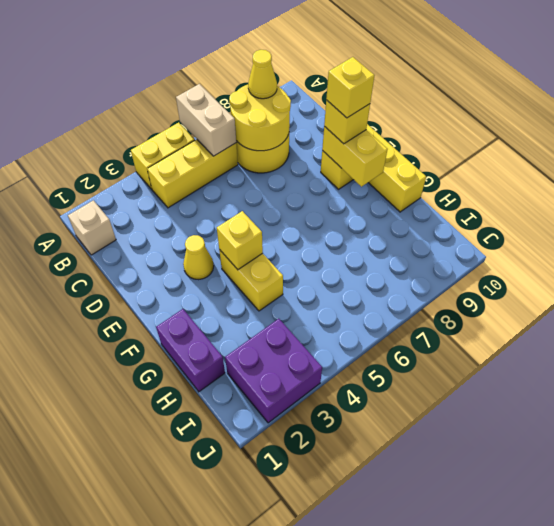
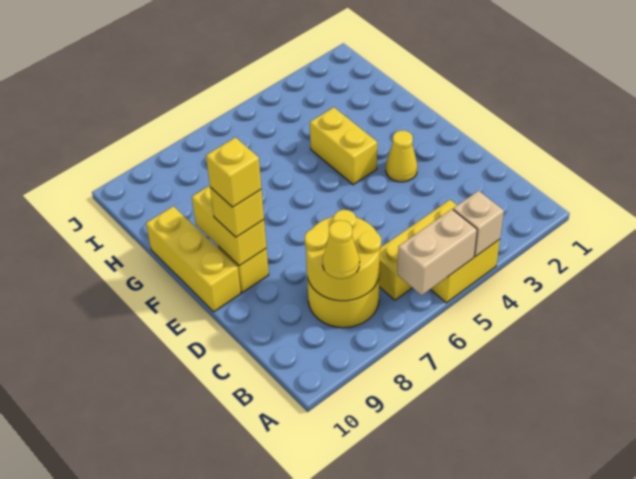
tan 1x2 brick [176,84,236,156] -> tan 1x2 brick turned to [397,209,477,295]
tan 1x1 brick [68,200,116,255] -> tan 1x1 brick moved to [453,191,504,257]
yellow 1x1 brick [217,211,263,270] -> none
purple 1x2 brick [156,309,225,392] -> none
purple 2x2 brick [225,319,322,423] -> none

